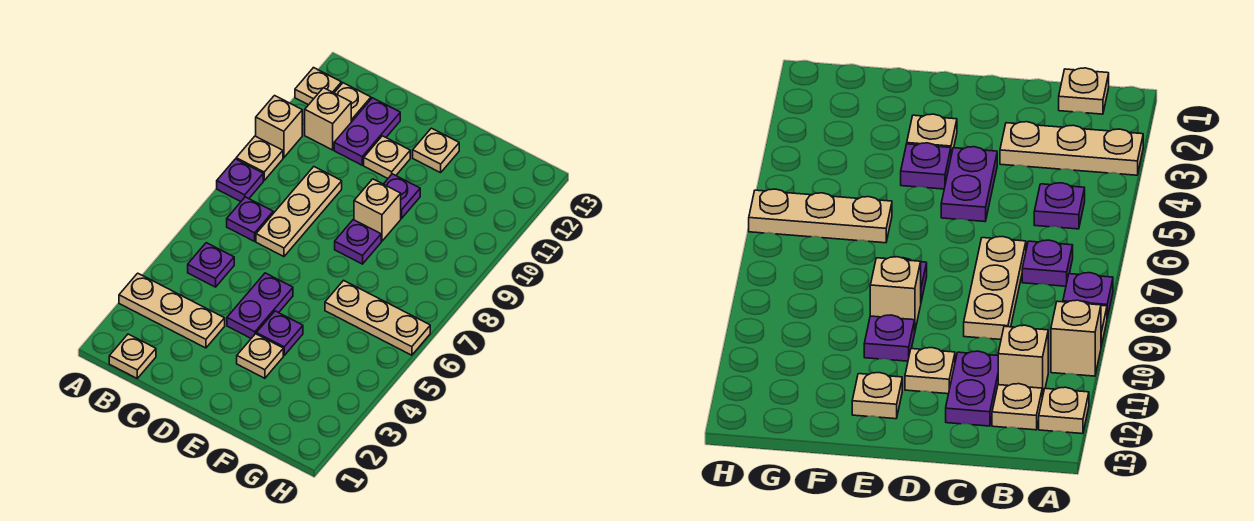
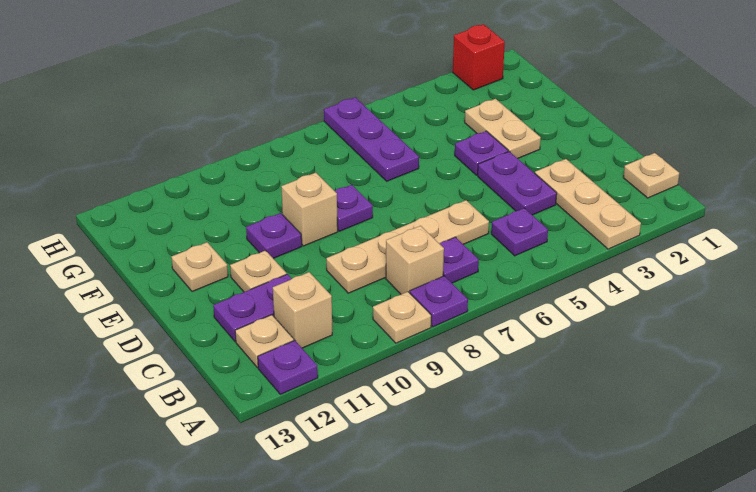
tan 1x1 brick [256,96,302,158] -> tan 1x1 brick moved to [386,226,444,294]
tan 1x1 plate [295,68,342,105] -> purple 1x1 plate [258,340,318,394]
tan 1x3 plate [256,167,342,257] -> tan 1x4 plate [326,200,489,293]
purple 1x2 plate [227,273,293,338] -> purple 1x2 plate turned to [478,151,557,215]
tan 1x1 plate [237,334,283,378] -> tan 1x2 plate [465,99,541,158]
tan 1x3 plate [325,280,430,355] -> purple 1x3 plate [324,97,419,181]
none -> red 1x1 brick [453,24,505,90]

